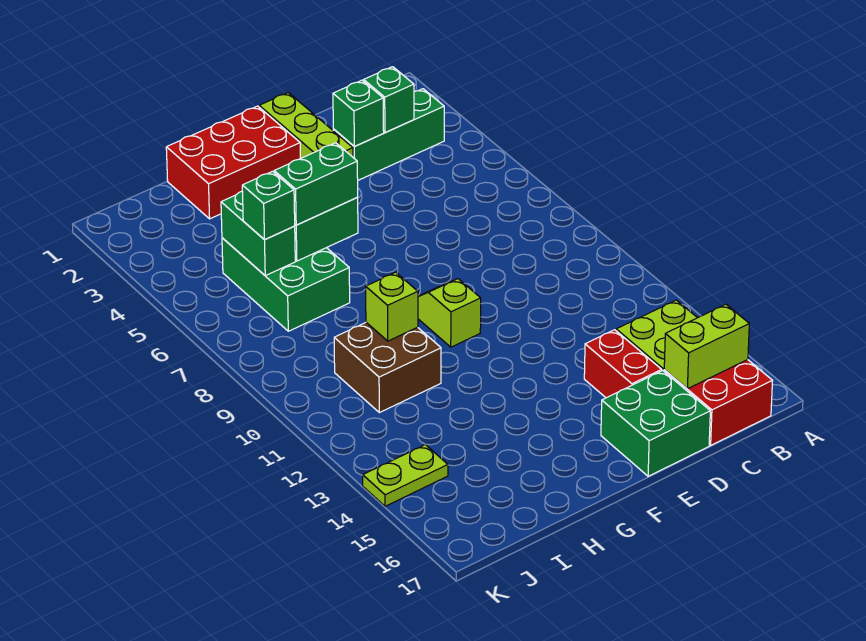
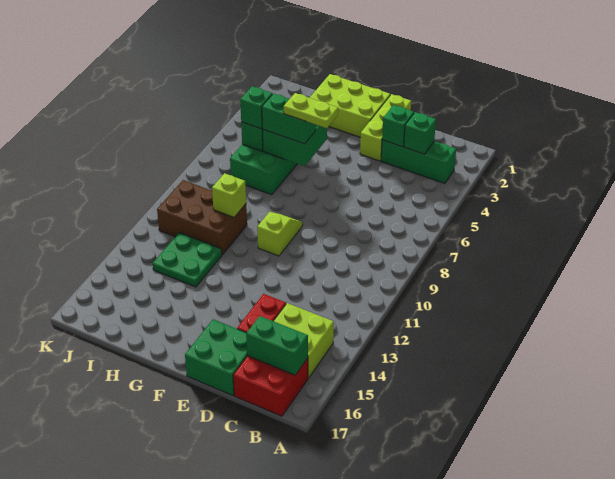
lime 1x2 brick [664,304,749,389] -> green 1x2 brick [246,316,308,375]
red 2x3 brick [166,106,300,219] -> lime 2x3 brick [310,74,390,137]
brown 2x2 brick [334,323,441,413] -> brown 2x3 brick [157,180,247,255]
none -> green 2x2 plate [153,233,222,287]
lime 1x2 plate [363,445,448,506] -> lime 1x2 plate moved to [284,93,338,128]

